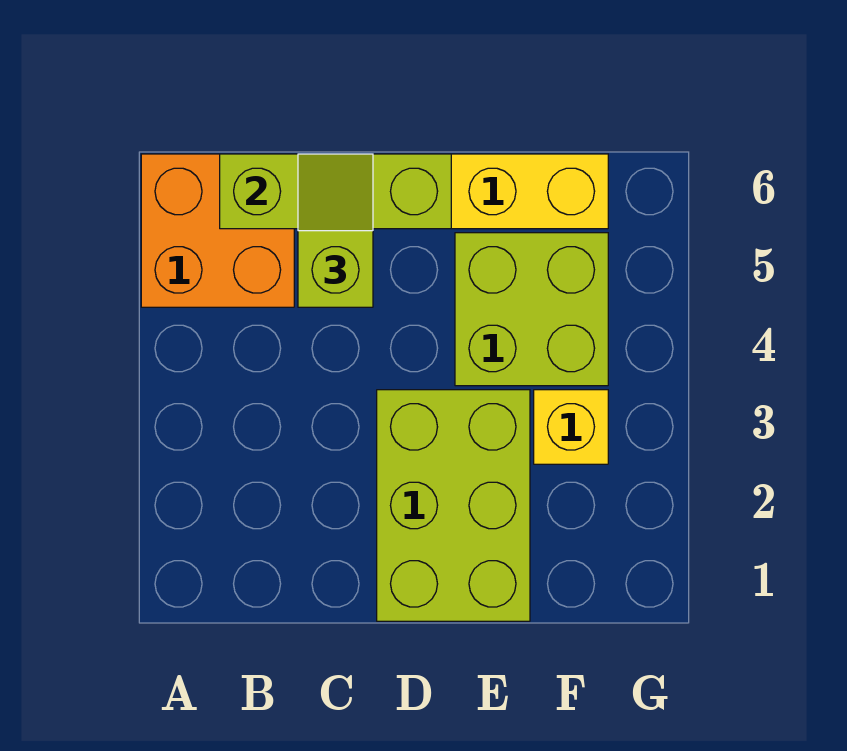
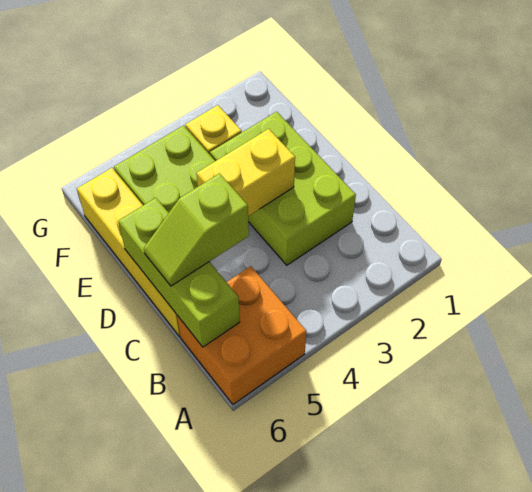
lime 2x3 brick [377,390,530,621] -> lime 2x3 brick turned to [210,112,356,265]
none -> yellow 1x2 brick [196,129,295,216]

